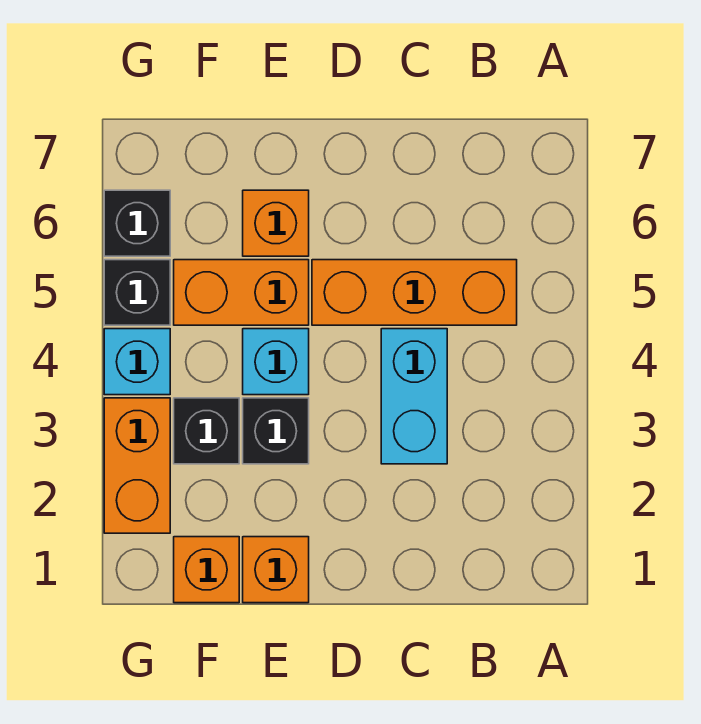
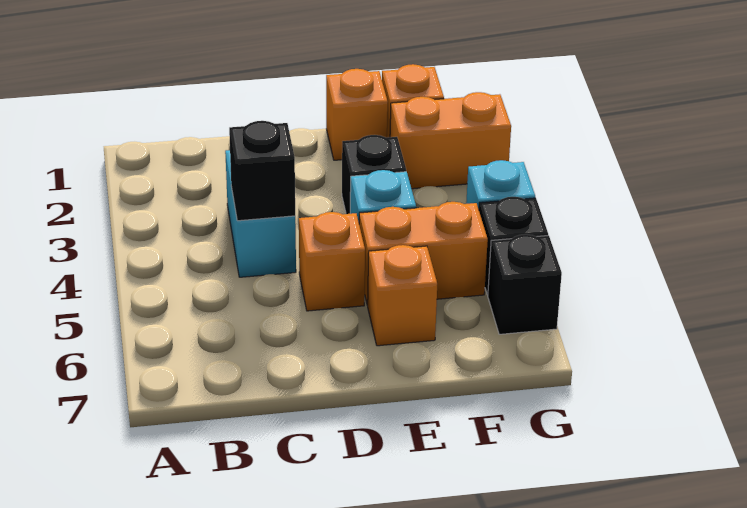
orange 1x3 brick [312,260,517,325] -> orange 1x1 brick [299,212,365,311]
black 1x1 brick [174,398,239,464] -> black 1x1 brick moved to [229,121,295,221]
orange 1x2 brick [104,398,170,533] -> orange 1x2 brick turned to [390,92,511,189]

